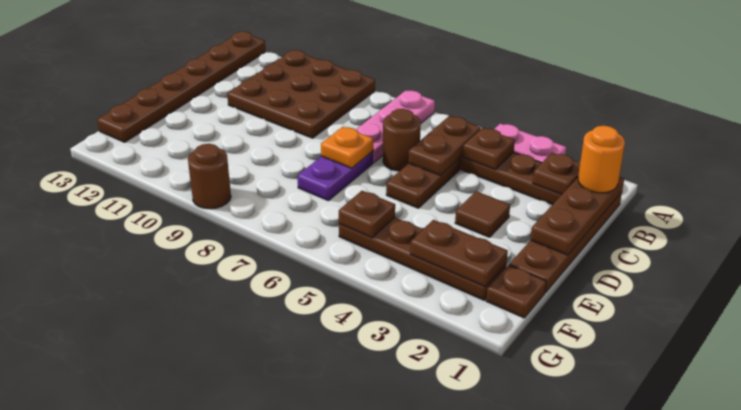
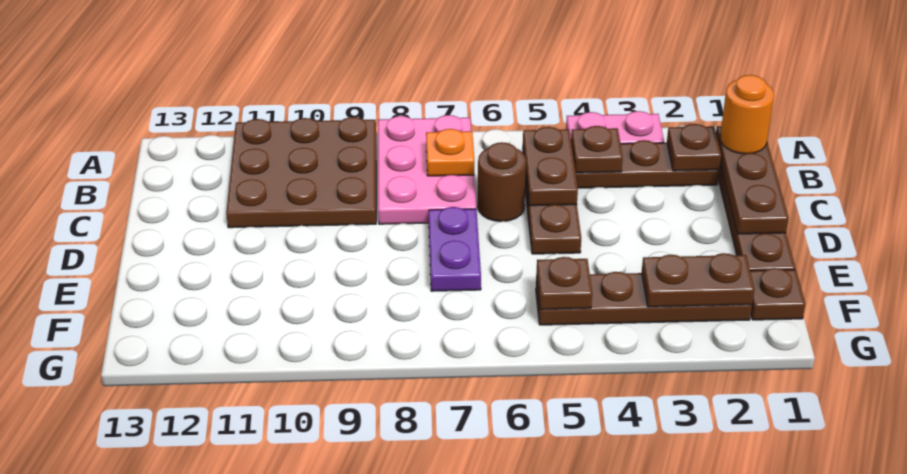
pink 1x3 plate [356,90,435,162] -> pink 2x3 plate [378,115,476,224]
brown 1x6 plate [97,31,266,142] -> none
brown 1x1 tile [455,191,510,237] -> none
orange 1x1 plate [321,127,373,168] -> orange 1x1 plate moved to [426,129,474,176]
brown 1x1 round brick [188,144,231,209] -> none

